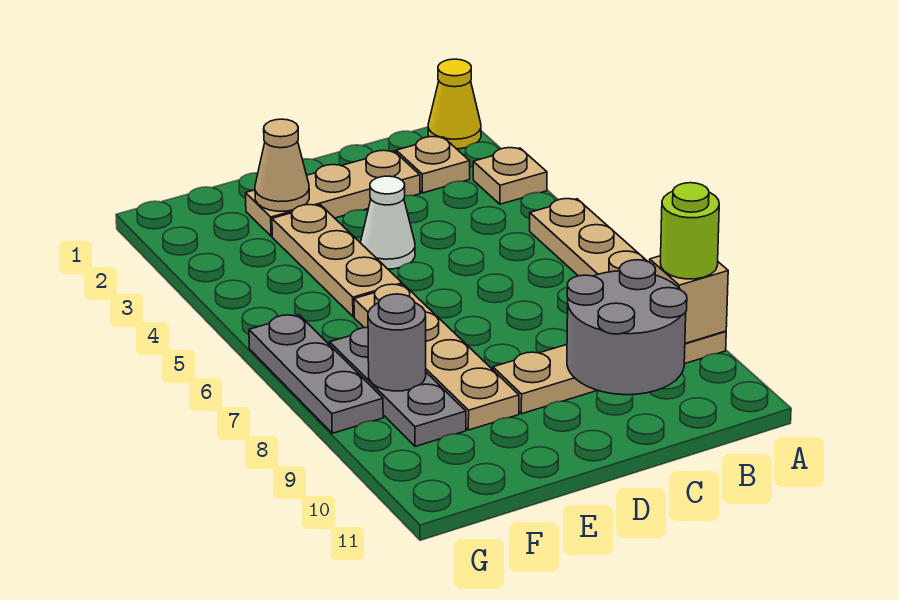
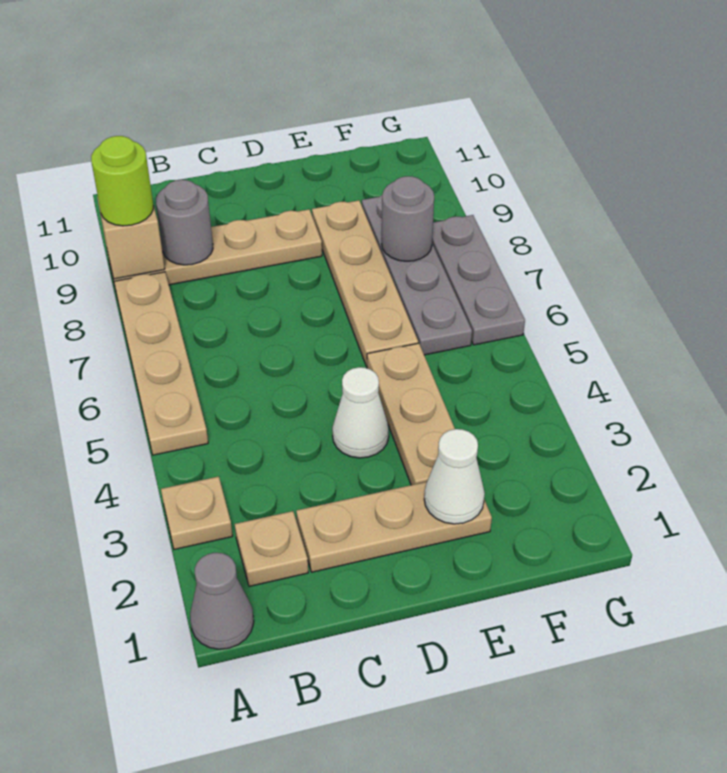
yellow 1x1 cone [428,59,481,149] -> grey 1x1 cone [190,553,254,649]
grey 2x2 round brick [567,260,687,395] -> grey 1x1 round brick [156,180,213,265]
tan 1x1 cone [255,119,309,211] -> white 1x1 cone [424,429,485,524]
grey 1x3 plate [330,327,466,446] -> grey 1x4 plate [362,195,472,355]

